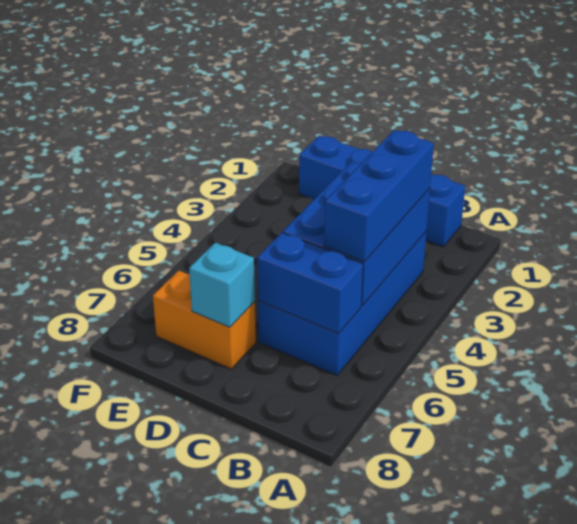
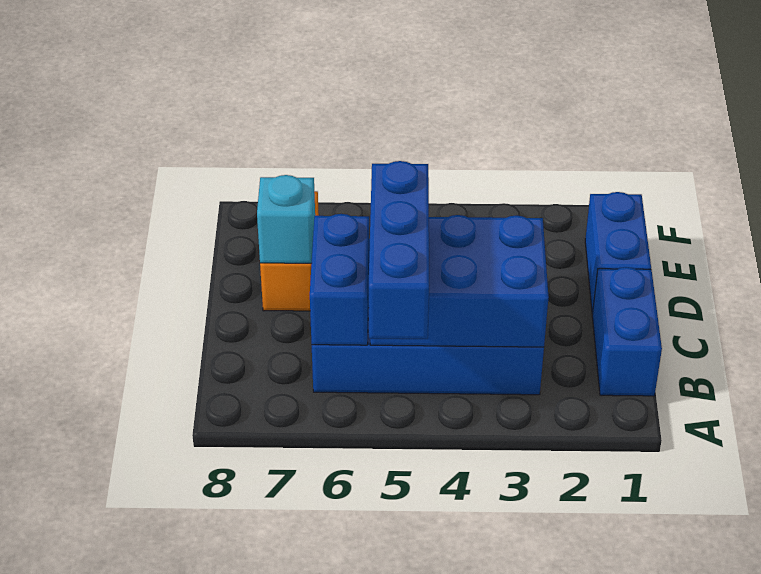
blue 1x3 brick [324,130,434,262] -> blue 1x3 brick turned to [369,161,429,339]

